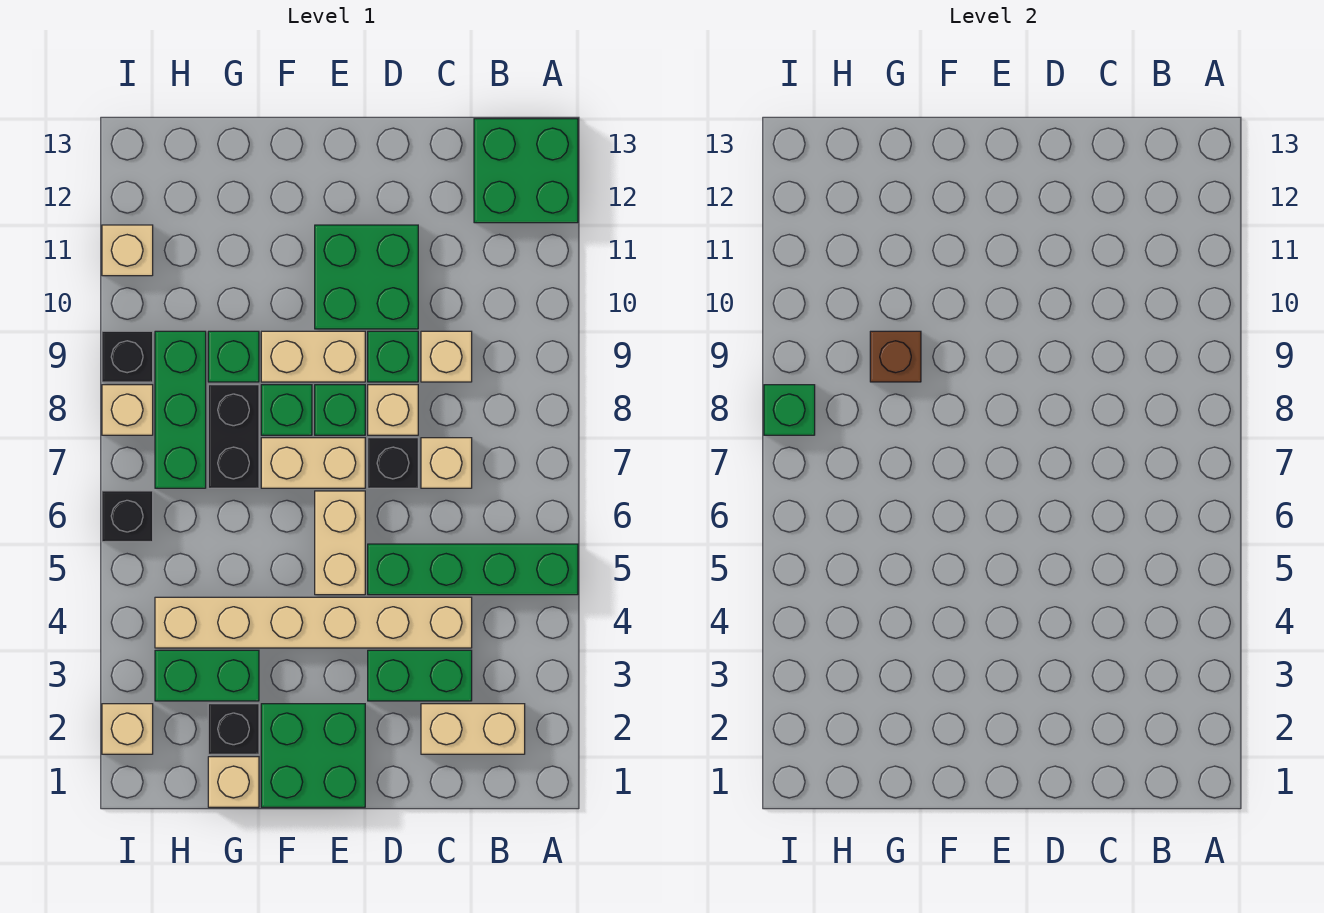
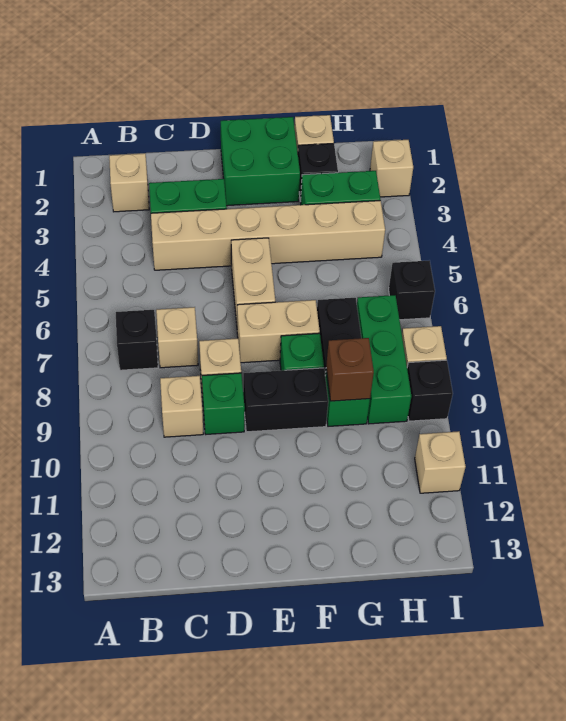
green 1x4 brick [368,544,578,595] -> none
green 2x2 brick [474,119,578,223] -> none
tan 1x2 brick [421,704,525,754] -> tan 1x1 brick [109,153,149,212]
black 1x1 brick [368,438,418,488] -> black 1x1 brick moved to [116,310,158,370]
green 2x2 brick [315,225,418,329] -> none
green 1x1 brick [315,385,365,435] -> none
tan 1x2 brick [261,331,365,382] -> black 1x2 brick [243,368,328,432]
green 1x1 brick [764,385,815,435] -> none

